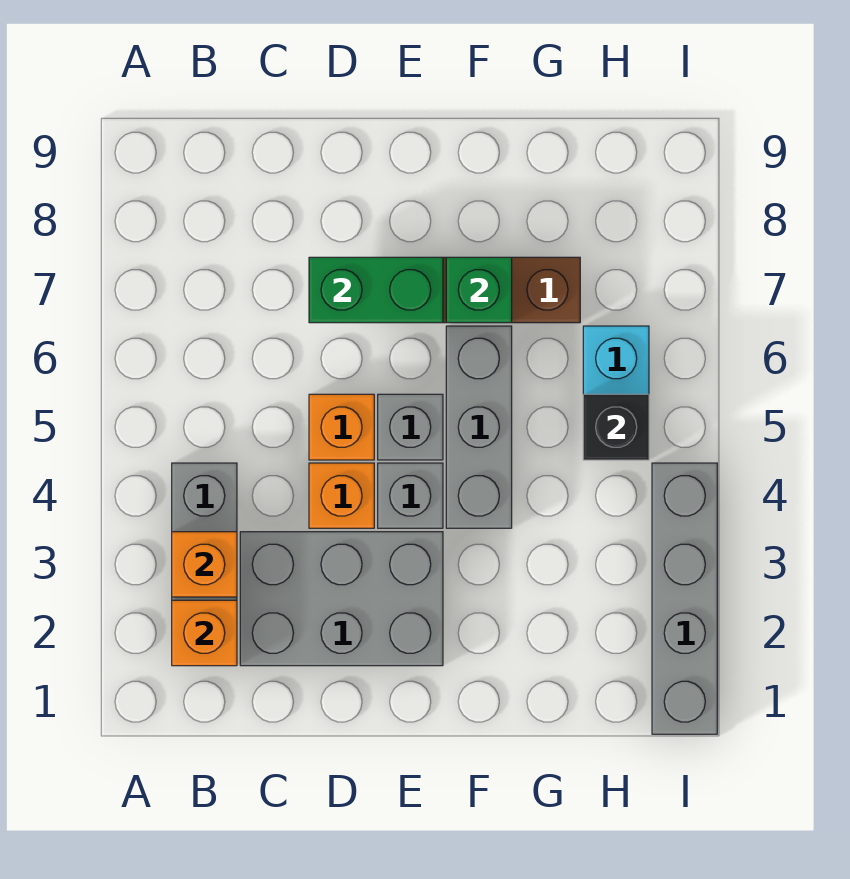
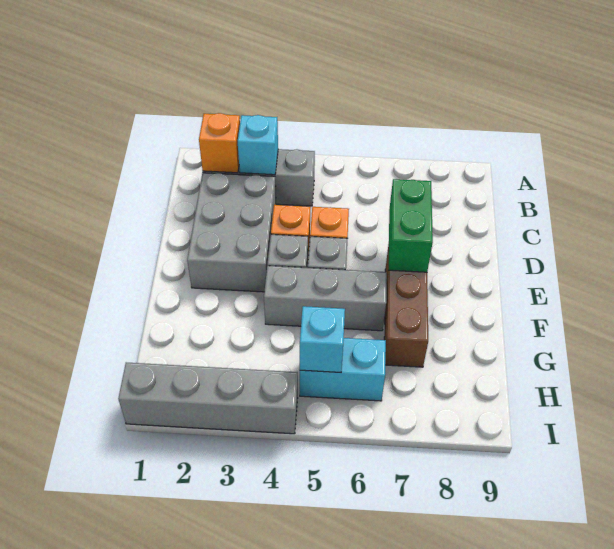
orange 1x1 brick [172,532,237,597] -> cyan 1x1 brick [238,115,278,175]
green 1x1 brick [446,257,512,323] -> none
black 1x1 brick [583,394,649,460] -> cyan 1x1 brick [300,306,345,372]

